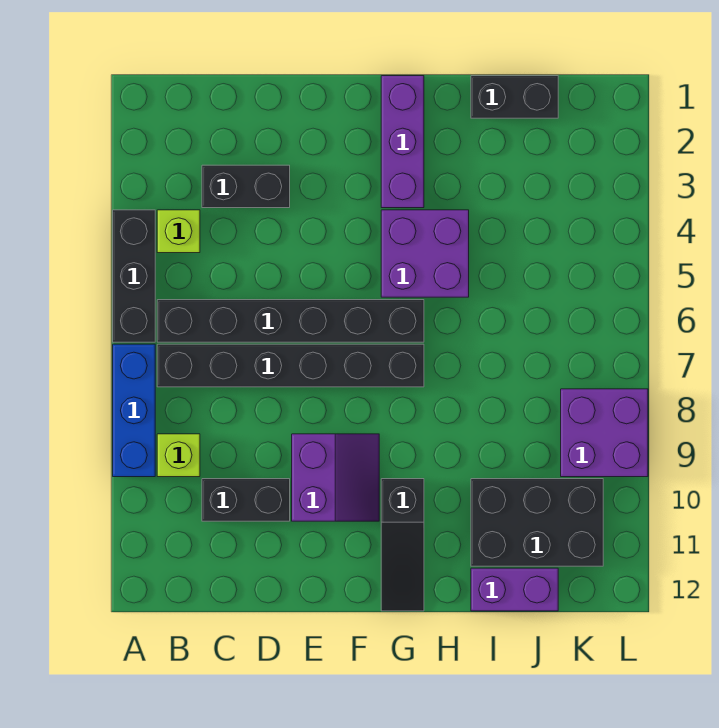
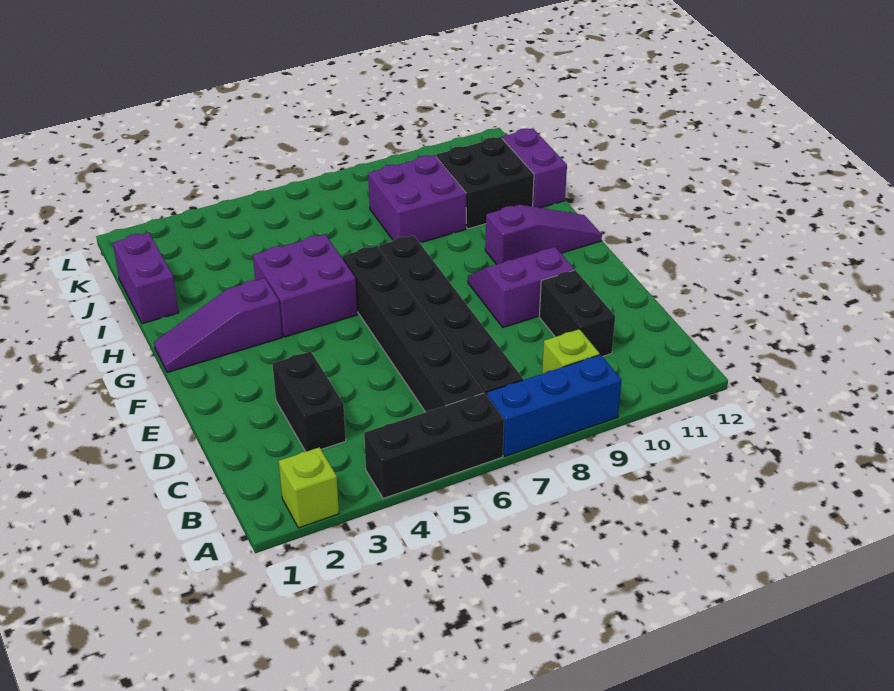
lime 1x1 brick [157,210,200,253] -> lime 1x1 brick moved to [279,447,339,528]
purple 1x3 brick [381,76,424,208] -> purple 1x3 slope [154,278,282,373]
black 1x3 slope [381,479,424,611] -> purple 1x3 slope [485,205,602,265]
black 1x2 brick [471,76,558,118] -> purple 1x2 brick [113,233,179,324]
black 2x3 brick [471,479,603,566] -> black 2x2 brick [436,137,534,229]
purple 2x2 brick [561,389,648,477] -> purple 2x2 brick moved to [368,155,466,243]

